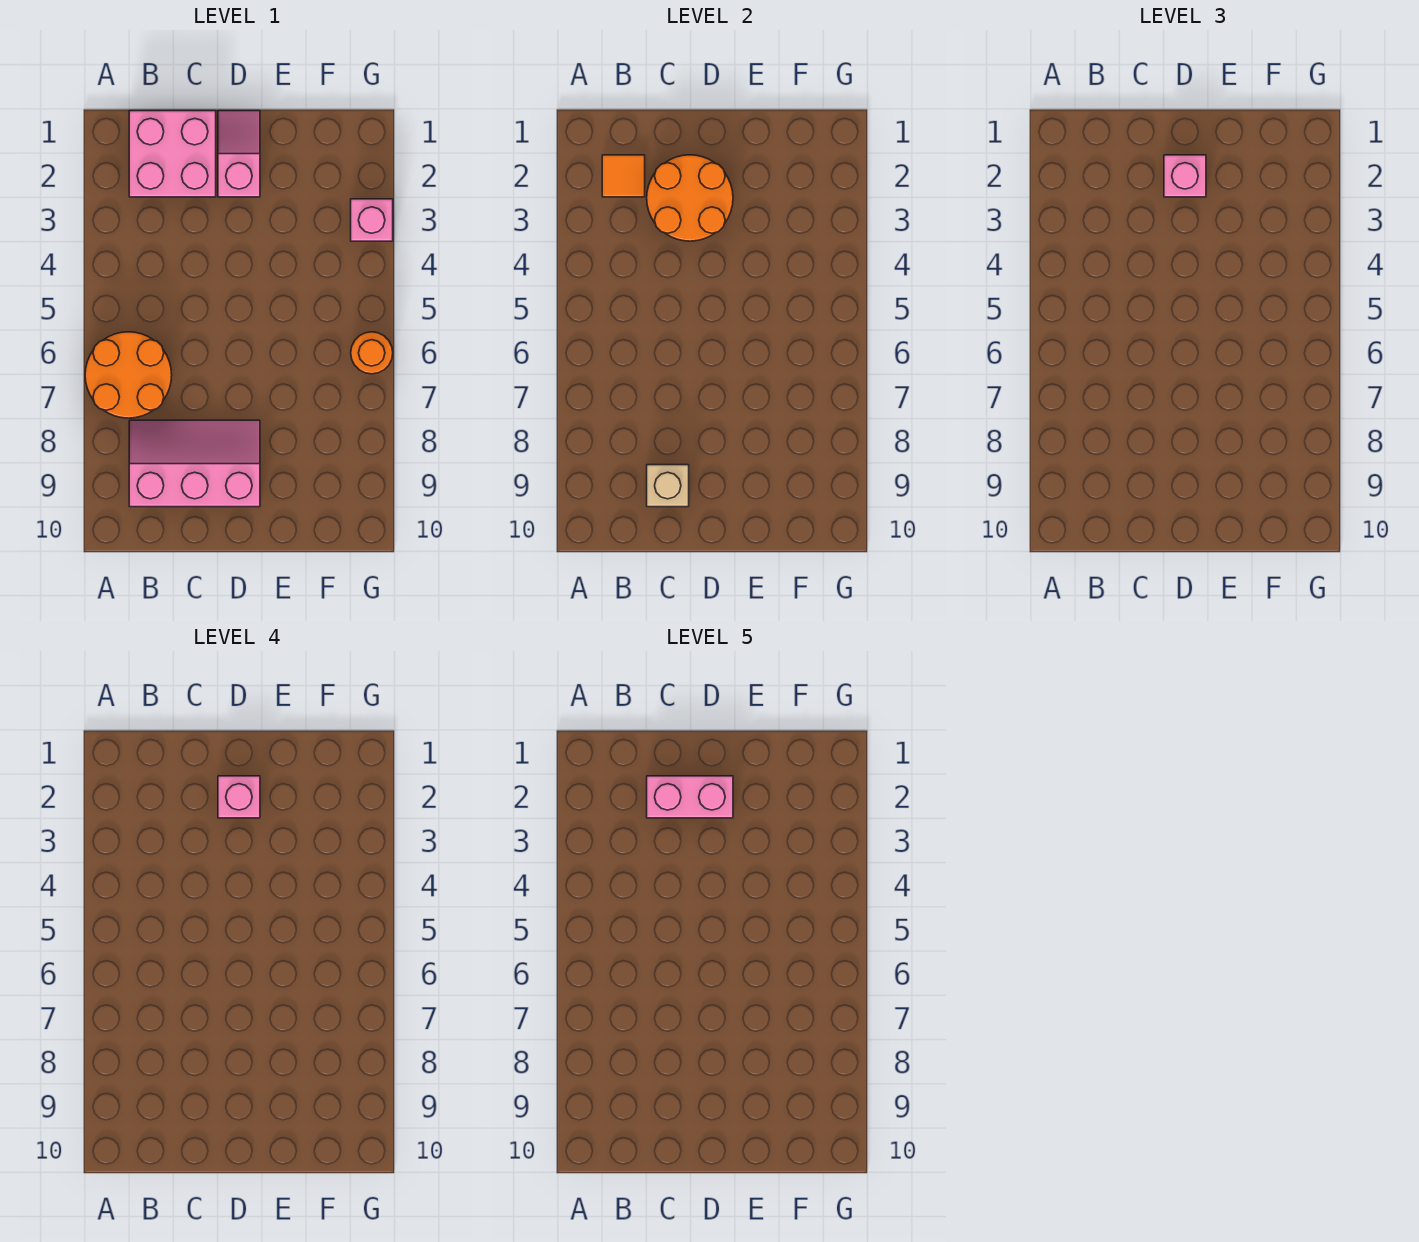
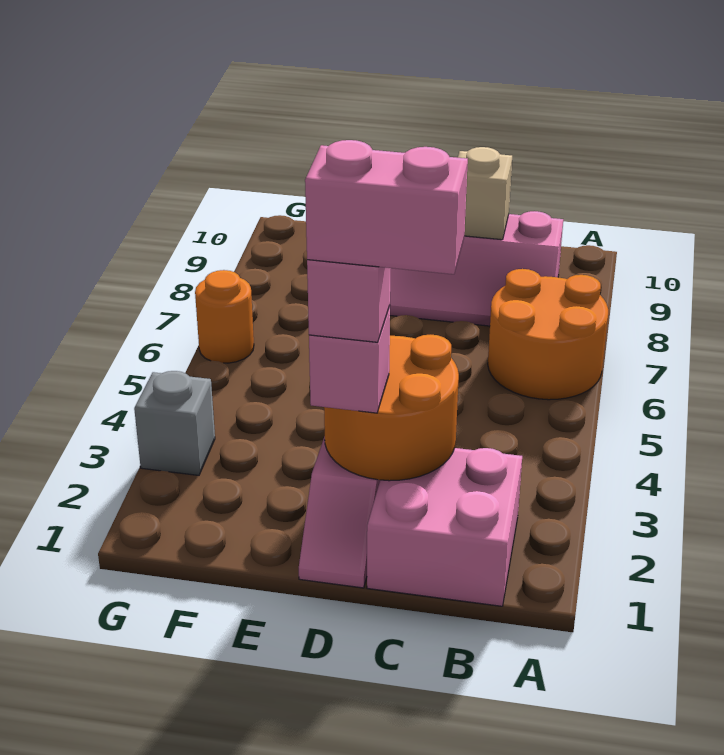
orange 1x1 tile [602,155,645,197] -> none
pink 1x1 brick [351,199,393,241] -> grey 1x1 brick [134,371,215,475]

